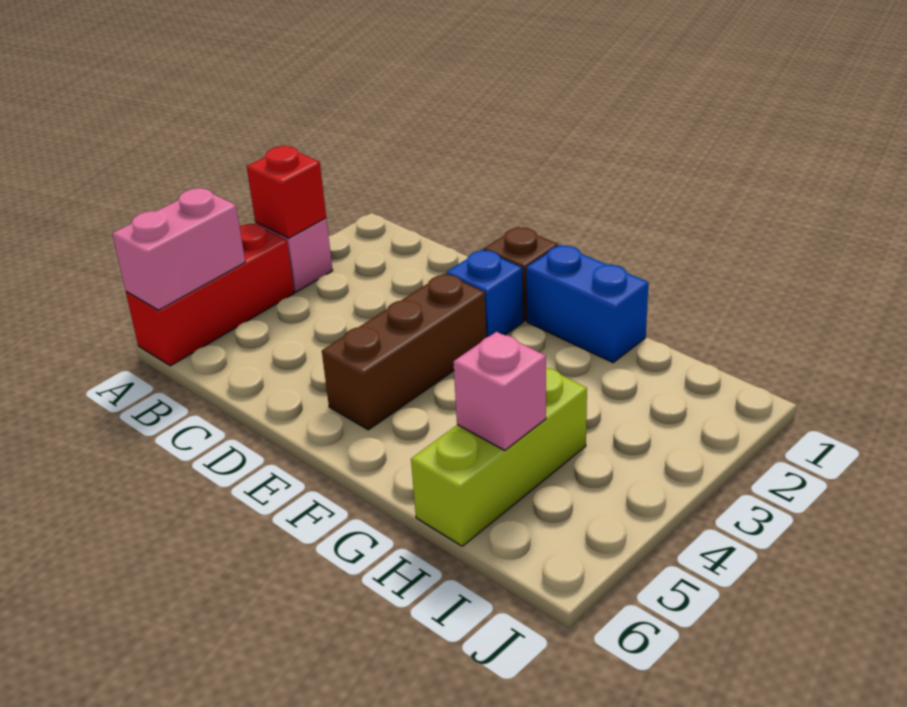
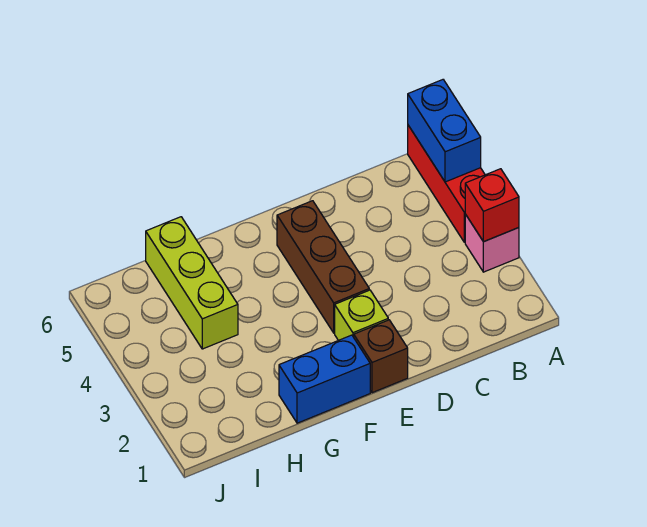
pink 1x2 brick [112,188,245,310] -> blue 1x2 brick [408,80,481,182]
blue 1x1 brick [446,250,523,337] -> lime 1x1 brick [335,290,388,340]
pink 1x1 brick [453,332,546,451] -> none

